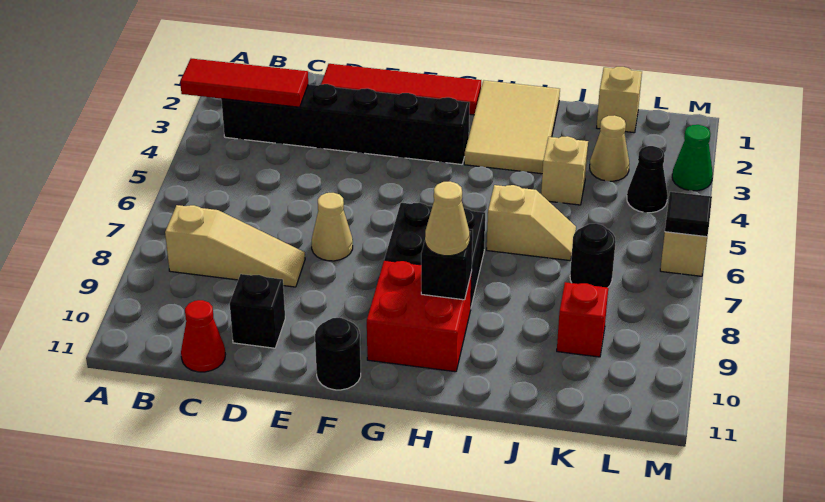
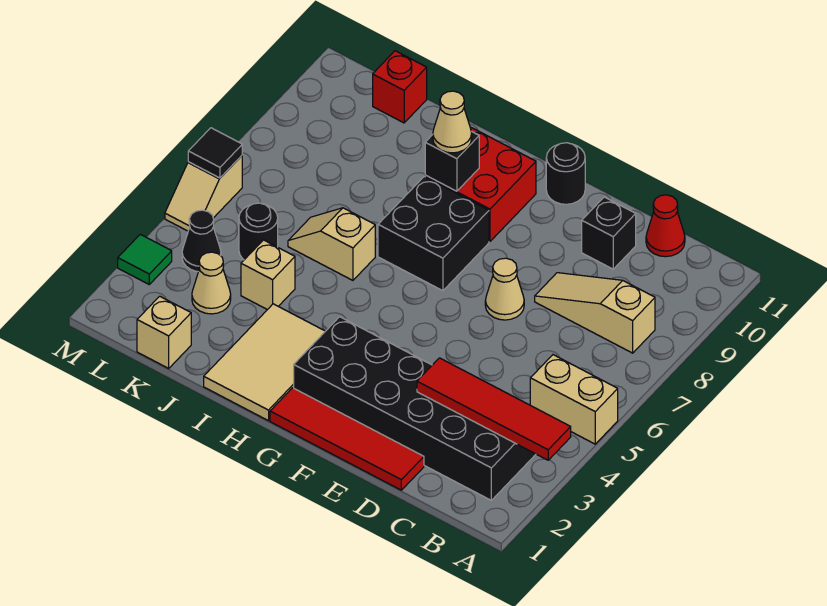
red 1x3 tile [180,59,308,107] -> red 1x4 tile [417,358,571,460]
none -> tan 1x2 brick [530,355,618,444]
black 1x6 brick [221,84,470,164] -> black 2x6 brick [294,317,536,500]
black 1x1 round brick [570,223,616,288] -> black 1x1 round brick moved to [239,203,278,260]
red 1x1 brick [557,282,608,357] -> red 1x1 brick moved to [373,51,427,123]
green 1x1 cone [672,125,713,191] -> green 1x1 tile [118,234,172,284]

